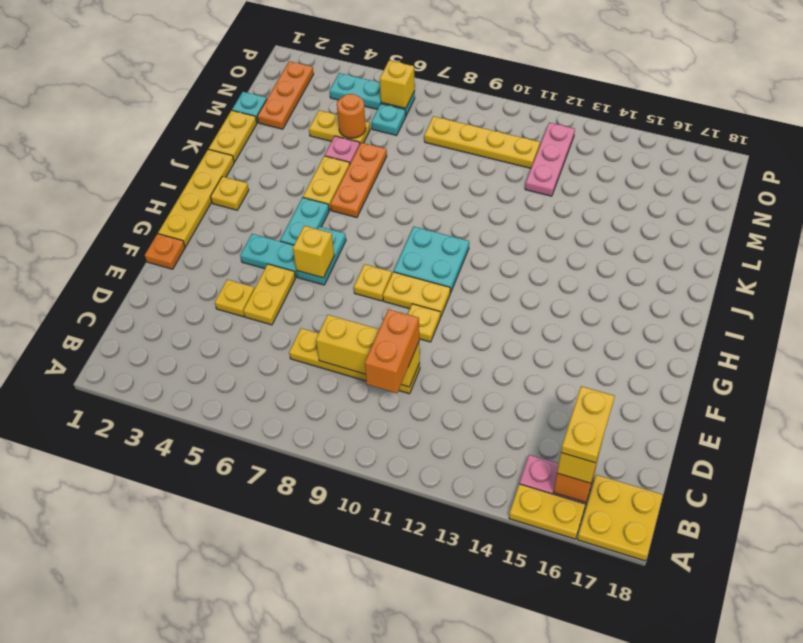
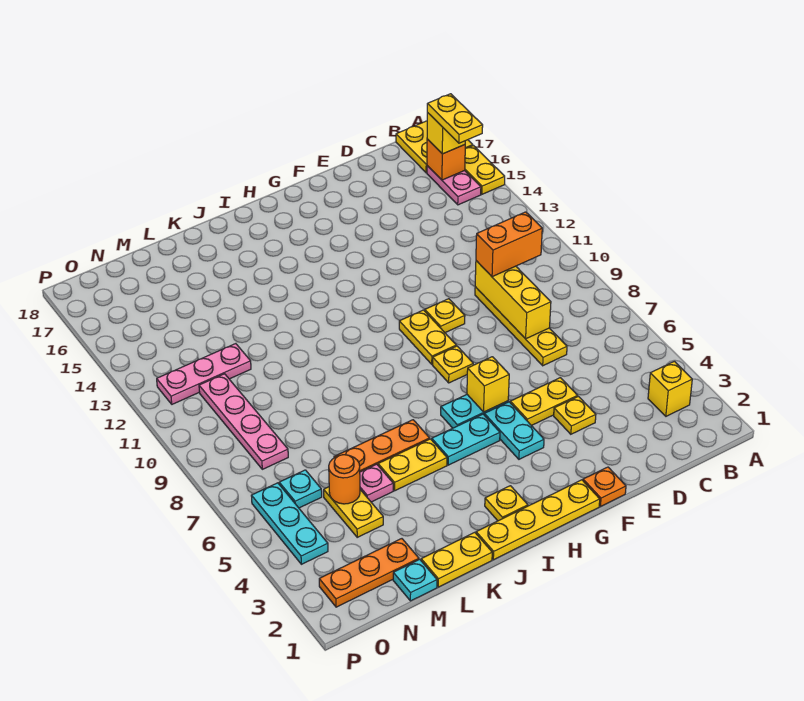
yellow 1x2 plate [561,386,615,463] -> yellow 1x2 plate turned to [427,94,483,143]
cyan 2x2 plate [394,227,469,293] -> none
yellow 1x4 plate [424,116,540,168] -> pink 1x4 plate [199,374,288,469]
yellow 1x1 brick [380,60,415,108] -> yellow 1x1 brick moved to [648,361,692,416]

